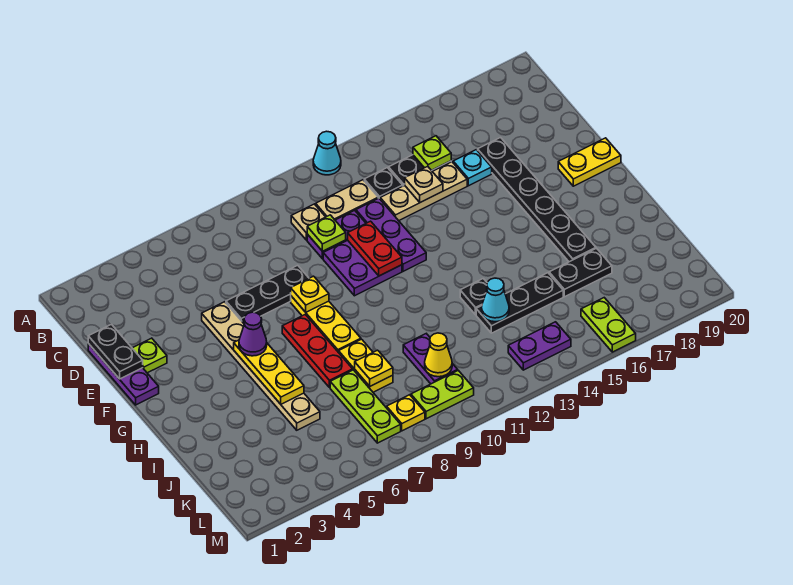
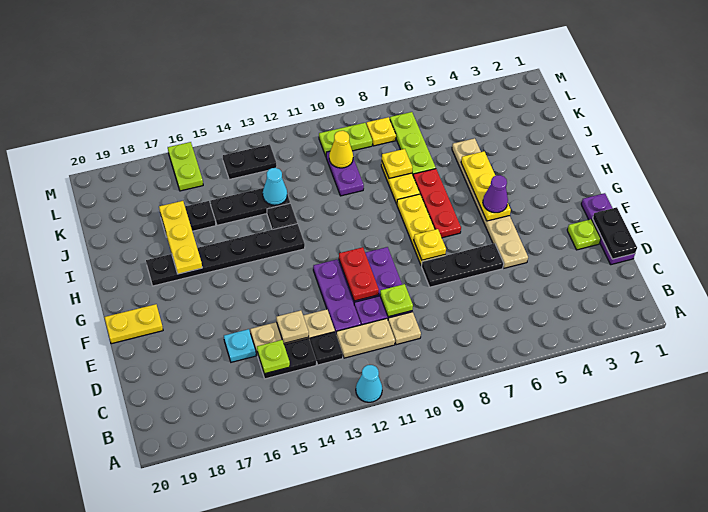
black 1x6 plate [478,138,596,262] -> black 1x6 plate turned to [146,224,305,286]
none -> yellow 1x3 plate [159,201,202,274]
purple 1x2 plate [508,322,571,370] -> black 1x2 plate [223,144,277,180]

